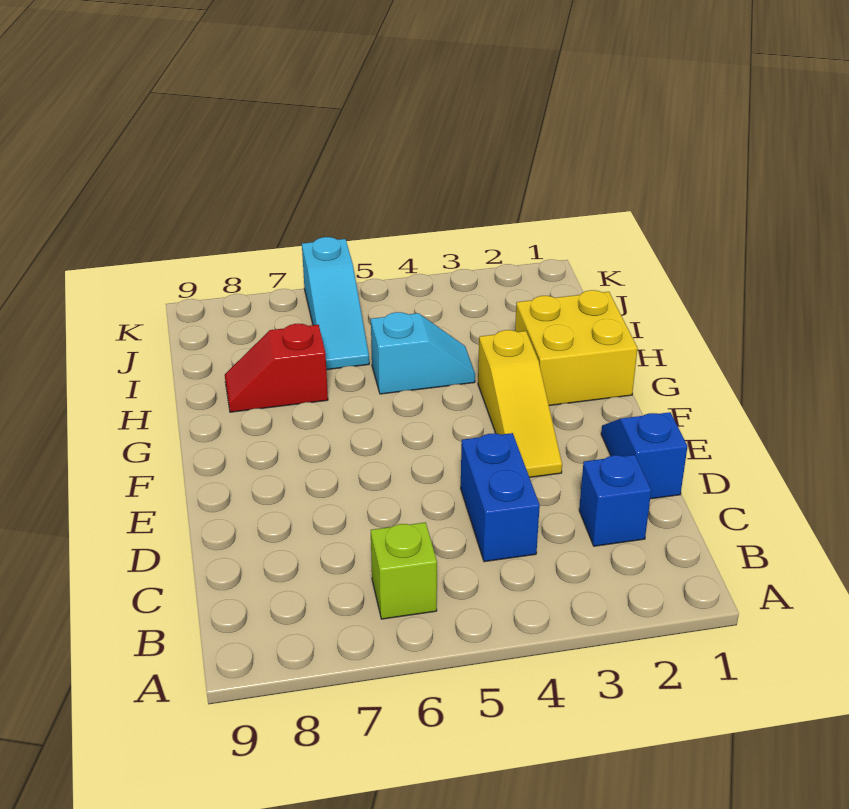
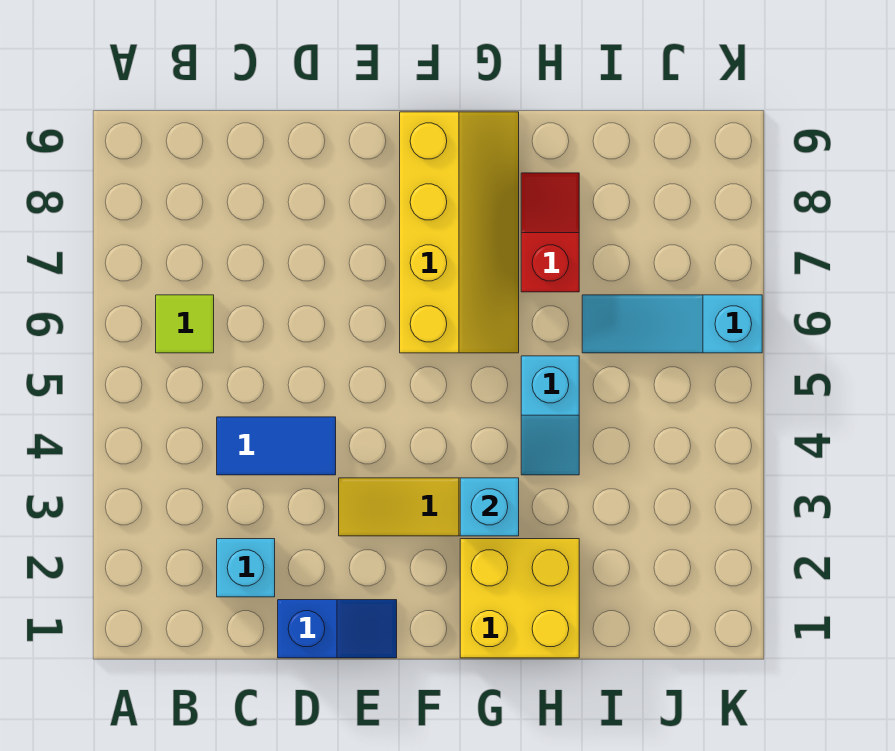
lime 1x1 brick [371,522,437,619] -> lime 1x1 tile [156,295,214,353]
blue 1x1 brick [579,455,651,546] -> cyan 1x1 brick [217,539,275,597]
blue 1x2 brick [461,433,540,562] -> blue 1x2 tile [217,417,336,475]
none -> yellow 2x4 slope [400,112,519,353]
none -> cyan 1x1 brick [460,478,519,536]

